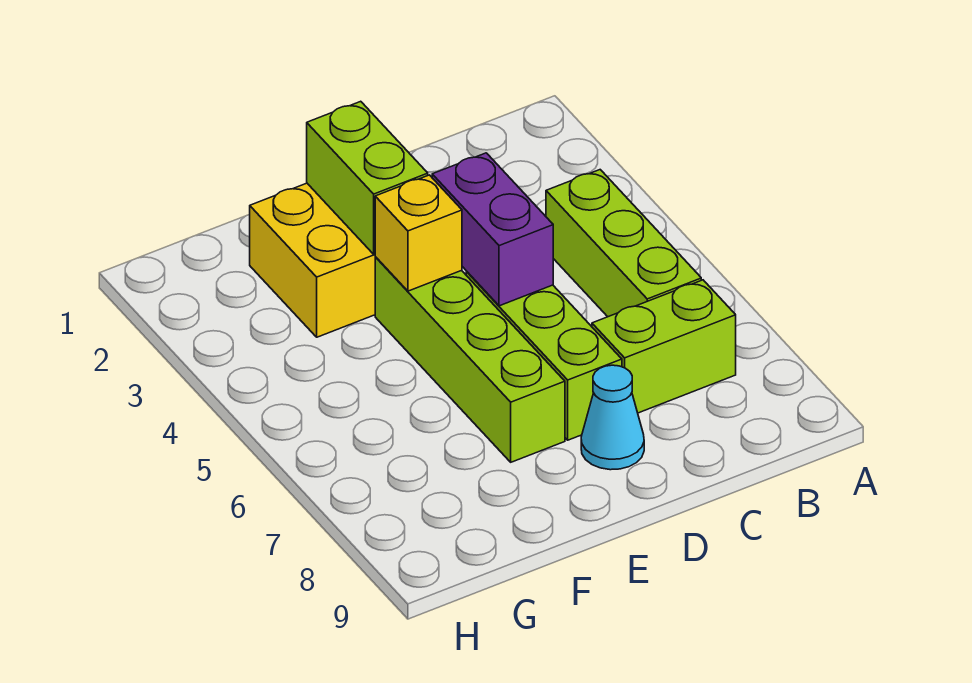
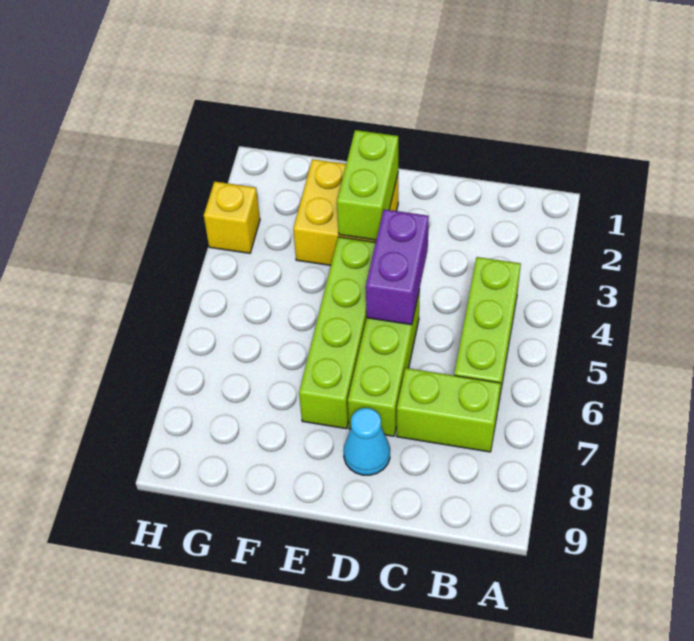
yellow 1x1 brick [375,175,462,291] -> yellow 1x1 brick moved to [204,182,260,253]

